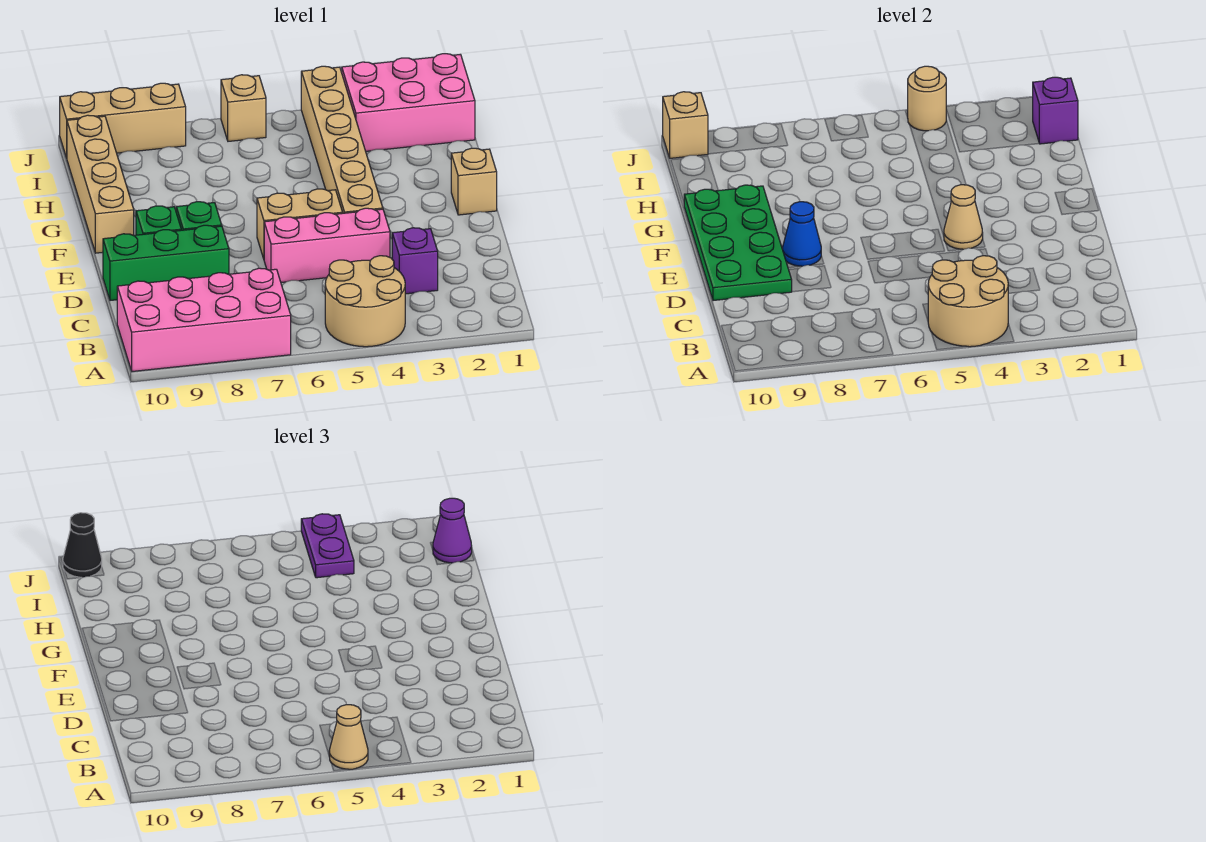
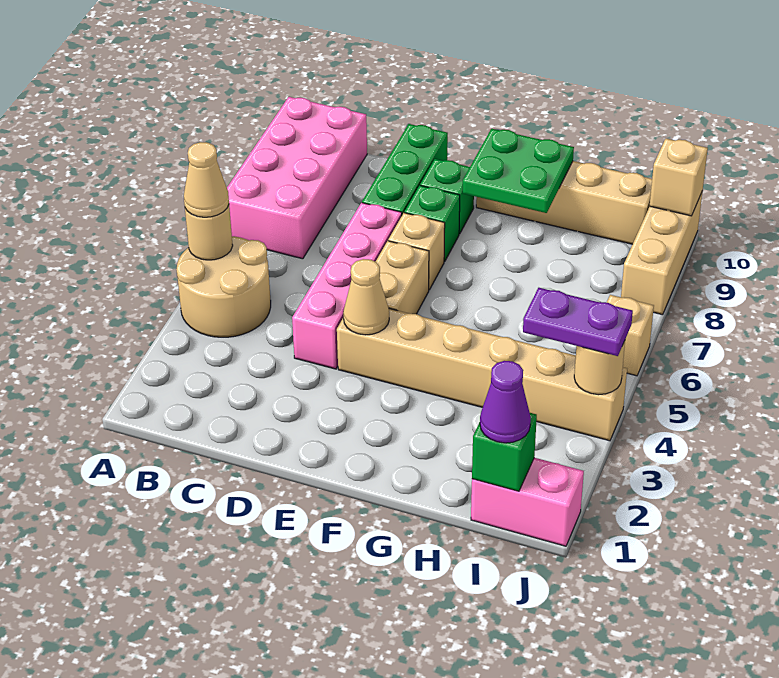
tan 2x2 round brick [928,256,1008,347] -> tan 1x1 round brick [185,205,233,260]
purple 1x1 brick [392,228,438,294] -> none
pink 1x3 brick [264,208,390,283] -> pink 1x4 brick [292,203,402,369]
green 2x4 plate [684,185,792,301] -> green 2x2 plate [463,129,574,213]
blue 1x1 cone [783,201,821,266] -> none
tan 1x1 brick [451,148,497,215] -> tan 1x1 brick moved to [388,213,445,290]
pink 2x3 brick [342,54,475,151] -> pink 1x2 brick [471,458,584,546]
purple 1x1 brick [1033,77,1078,144] -> green 1x1 brick [472,413,537,491]
black 1x1 cone [63,513,102,578] -> none

